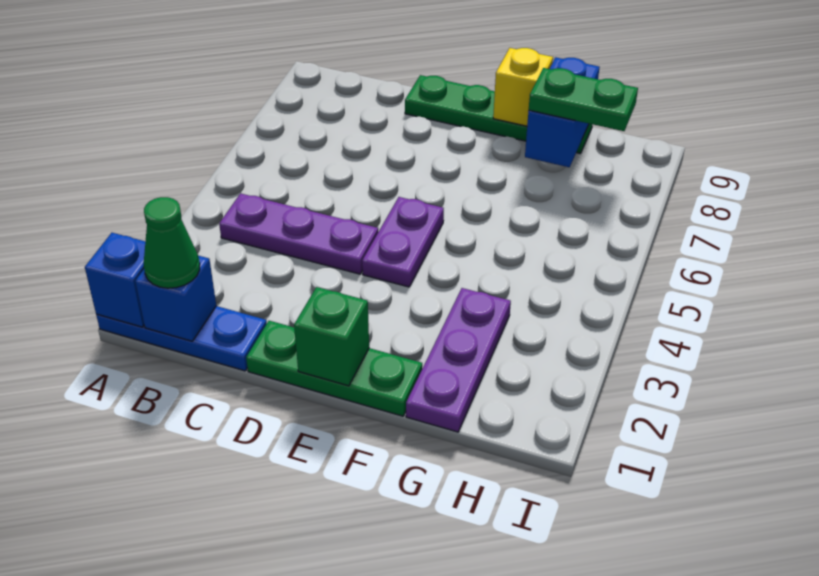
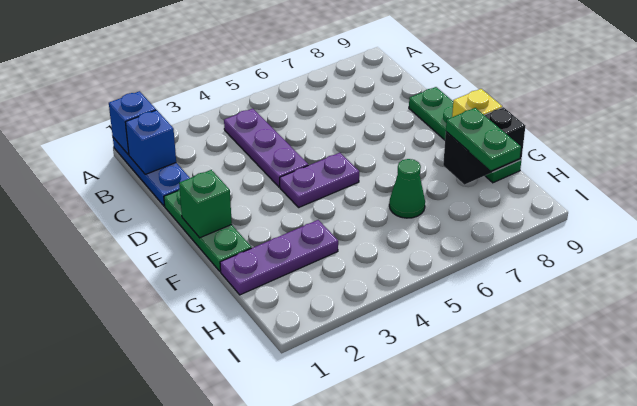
green 1x1 cone [144,197,200,288] -> green 1x1 cone moved to [389,159,425,218]
blue 1x2 brick [525,57,599,167] -> black 1x2 brick [443,107,525,185]

